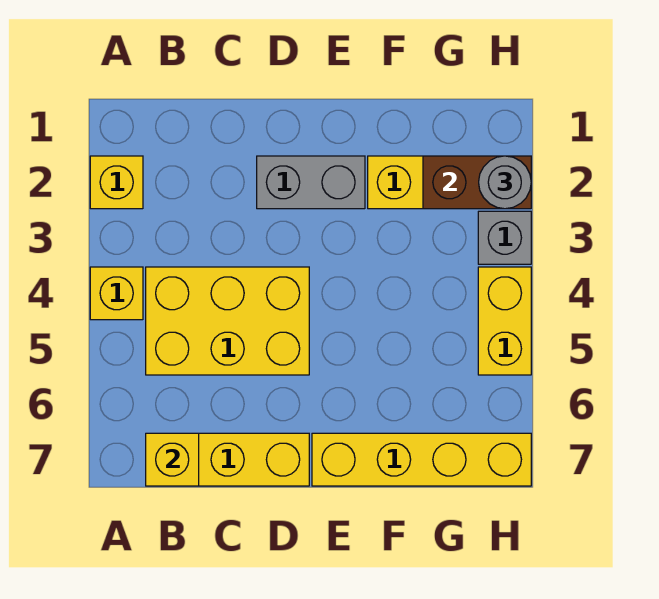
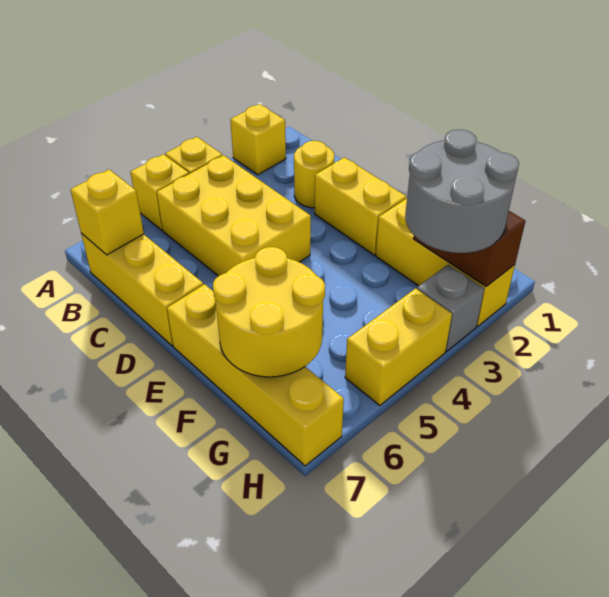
none -> yellow 1x1 brick [130,154,189,230]
none -> yellow 1x1 round brick [294,141,334,208]
grey 1x2 brick [257,156,365,209] -> yellow 1x2 brick [315,157,406,255]
none -> yellow 2x2 round brick [213,247,325,377]
grey 1x1 round brick [479,156,531,209] -> grey 2x2 round brick [405,129,519,253]

